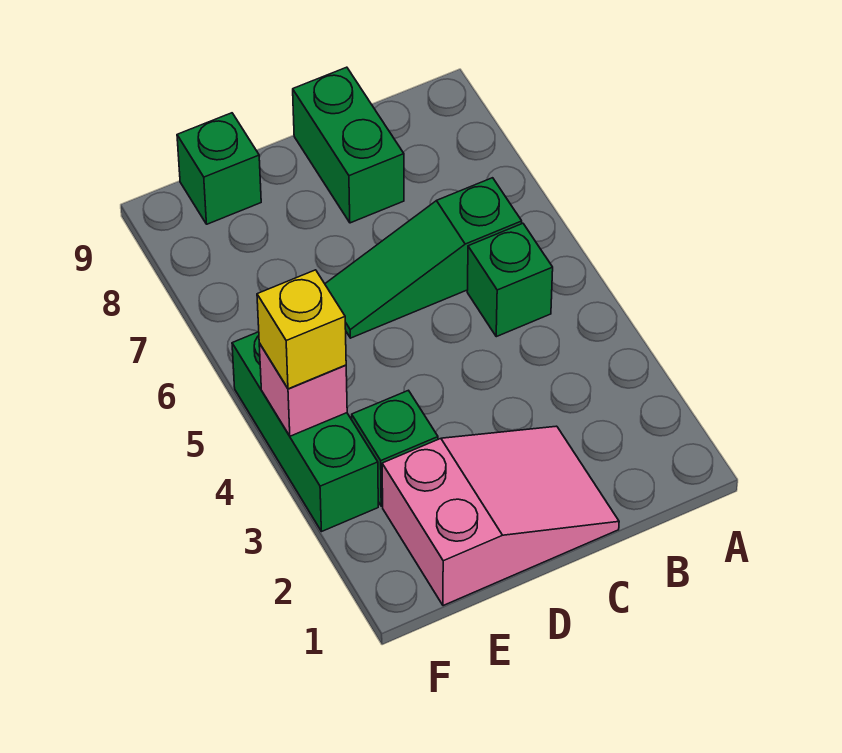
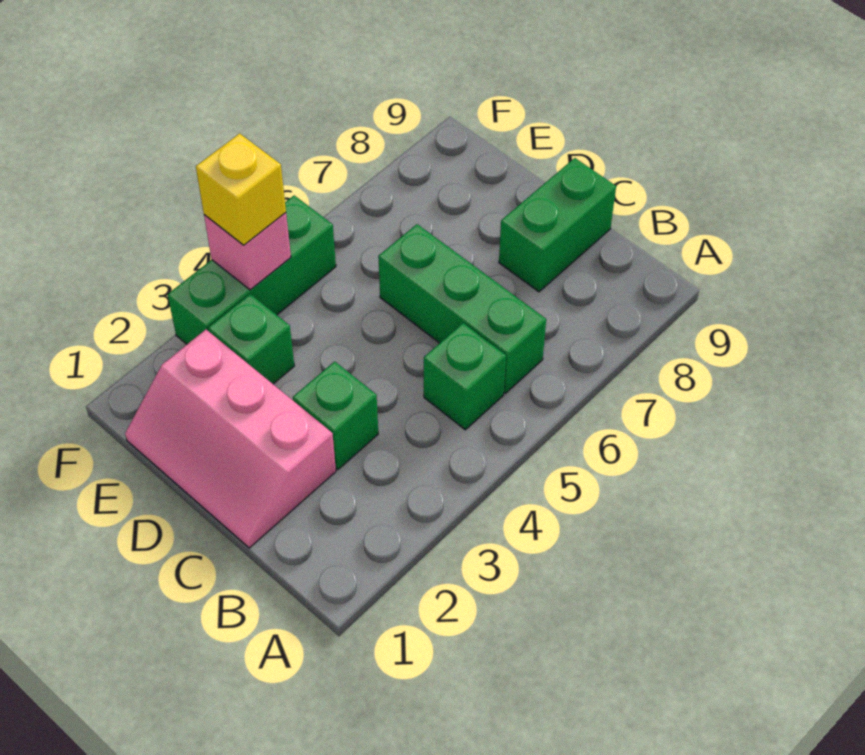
green 1x3 slope [325,178,522,338] -> green 1x3 brick [378,224,546,393]
pink 2x3 slope [382,426,619,606] -> pink 2x3 slope turned to [125,330,336,548]
green 1x1 brick [177,113,261,224] -> green 1x1 brick moved to [293,361,378,469]

